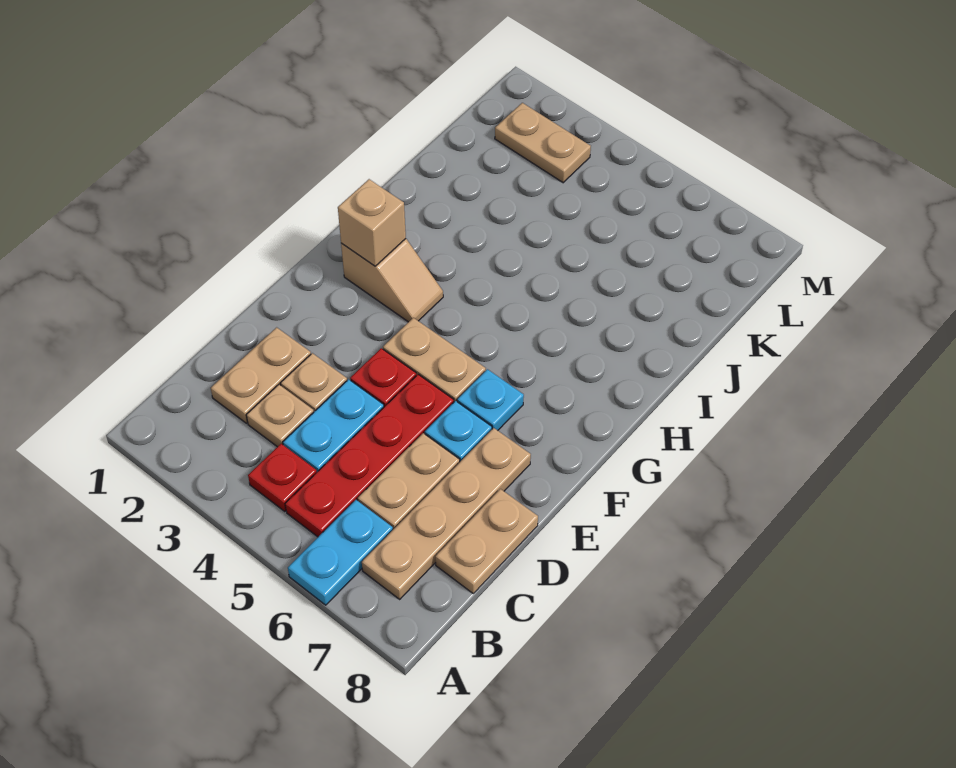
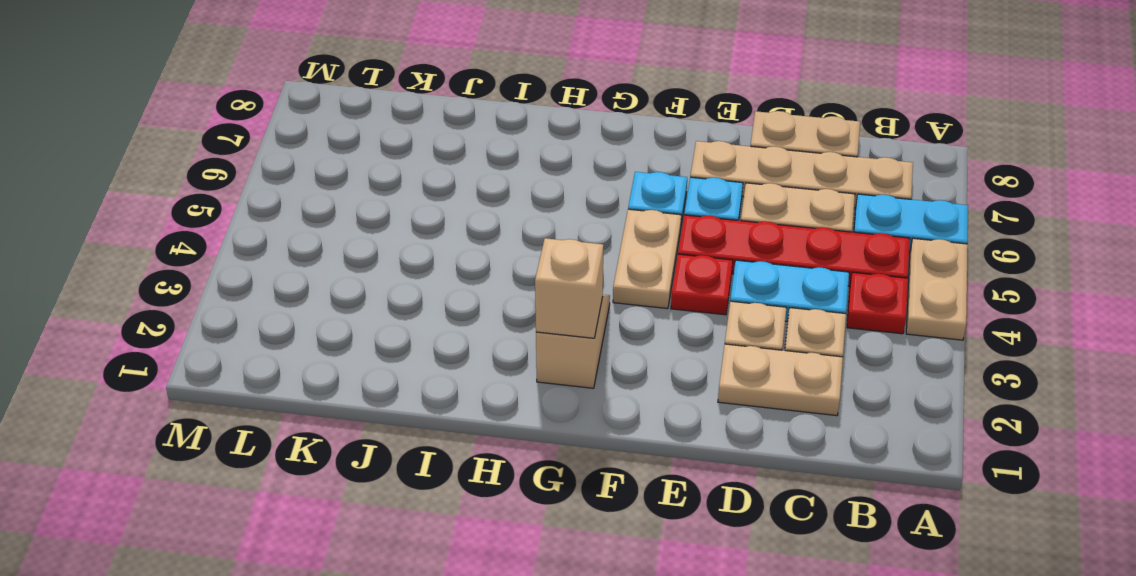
tan 1x2 plate [495,103,591,183] -> tan 1x2 plate moved to [906,238,968,340]

